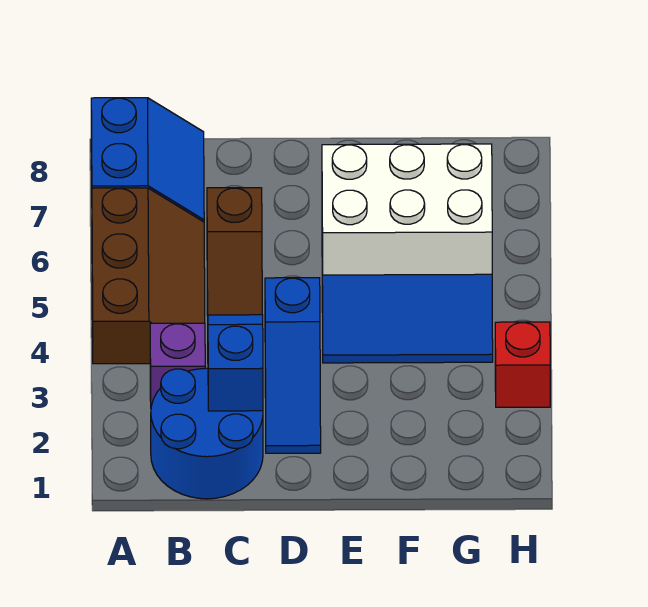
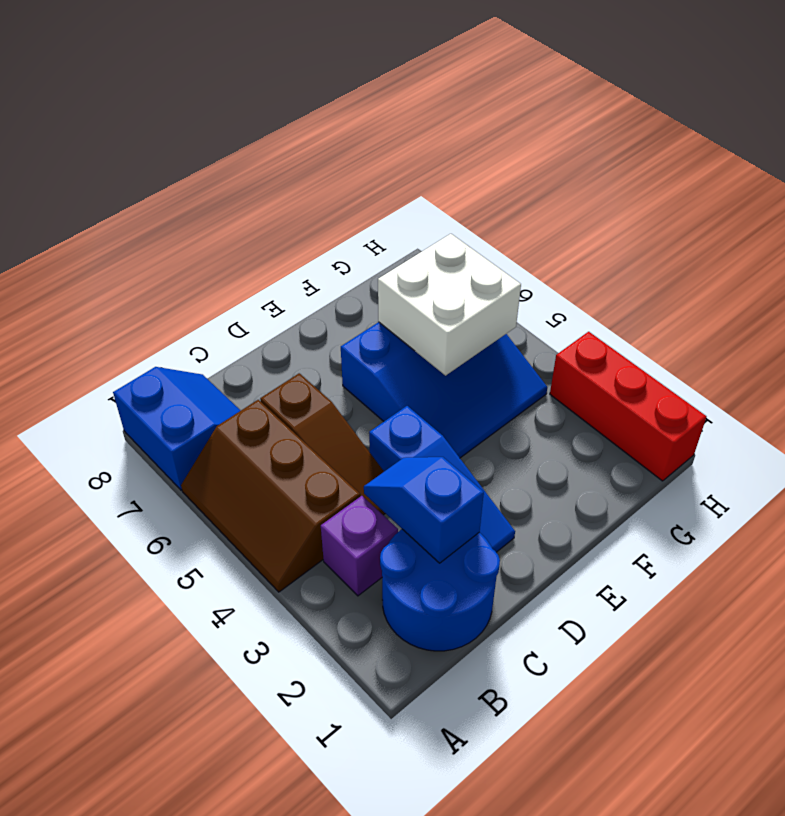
brown 2x3 slope [92,188,205,364] -> brown 2x3 slope turned to [181,400,360,592]
white 2x3 brick [322,144,492,275] -> white 2x2 brick [378,234,521,376]
red 1x1 brick [495,322,550,407] -> red 1x3 brick [550,332,706,481]

